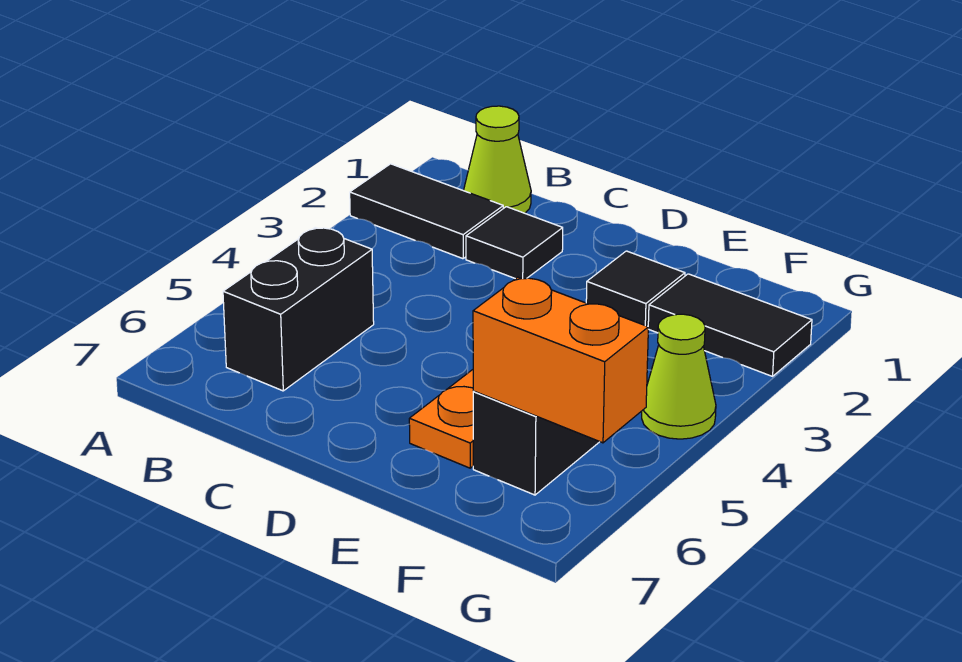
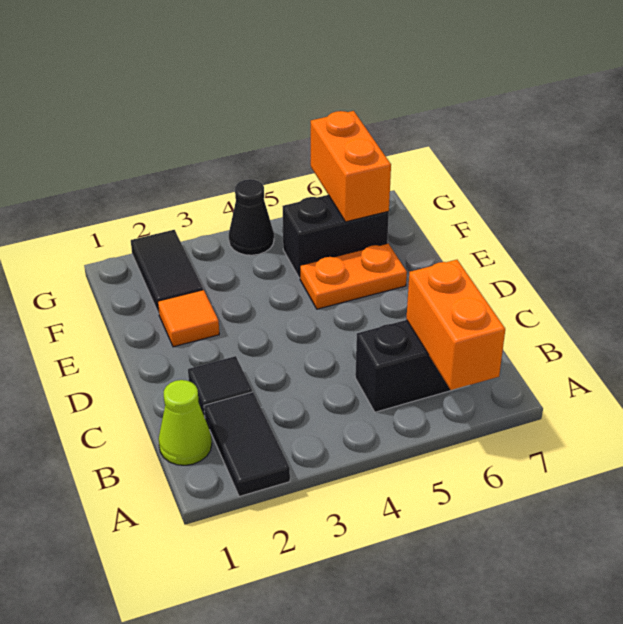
none -> orange 1x2 brick [406,260,505,390]
black 1x1 tile [586,251,685,326] -> orange 1x1 tile [158,290,219,347]
lime 1x1 cone [642,314,716,439] -> black 1x1 cone [229,179,274,255]

